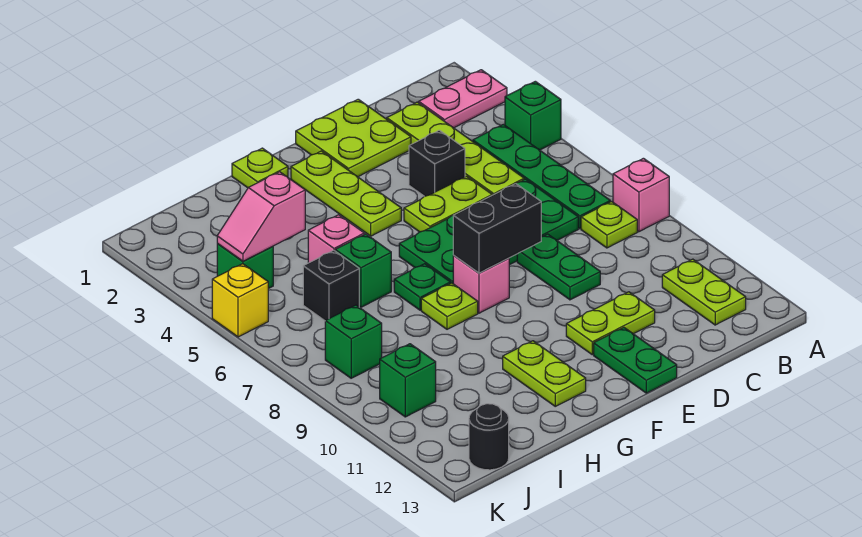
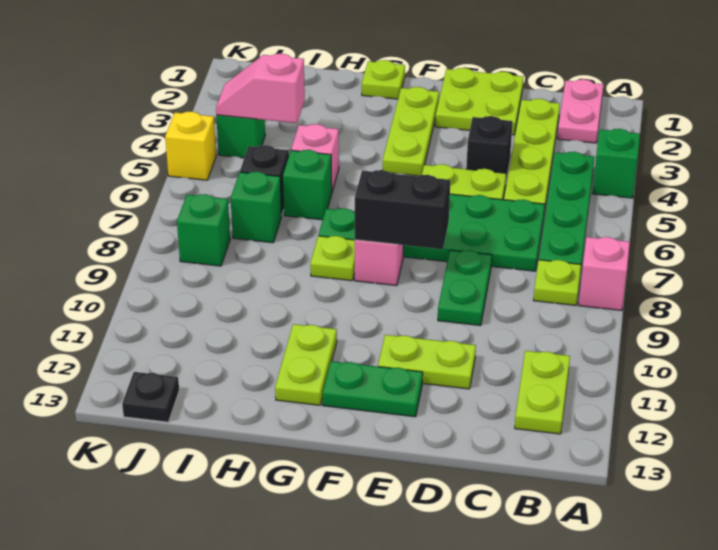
pink 1x2 plate [419,70,507,128] -> pink 1x2 plate turned to [557,79,603,143]
green 1x2 plate [594,328,677,393] -> green 1x2 plate turned to [323,361,423,417]
green 1x1 brick [380,344,436,417] -> green 1x1 brick moved to [231,172,282,243]
black 1x1 round brick [469,404,509,470] -> black 1x1 plate [122,372,179,422]

